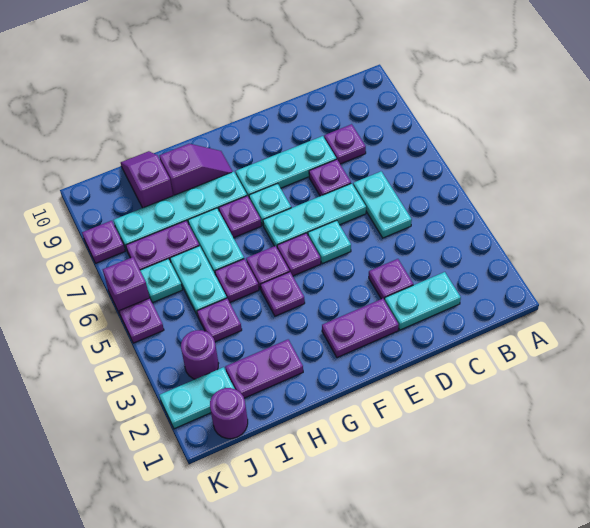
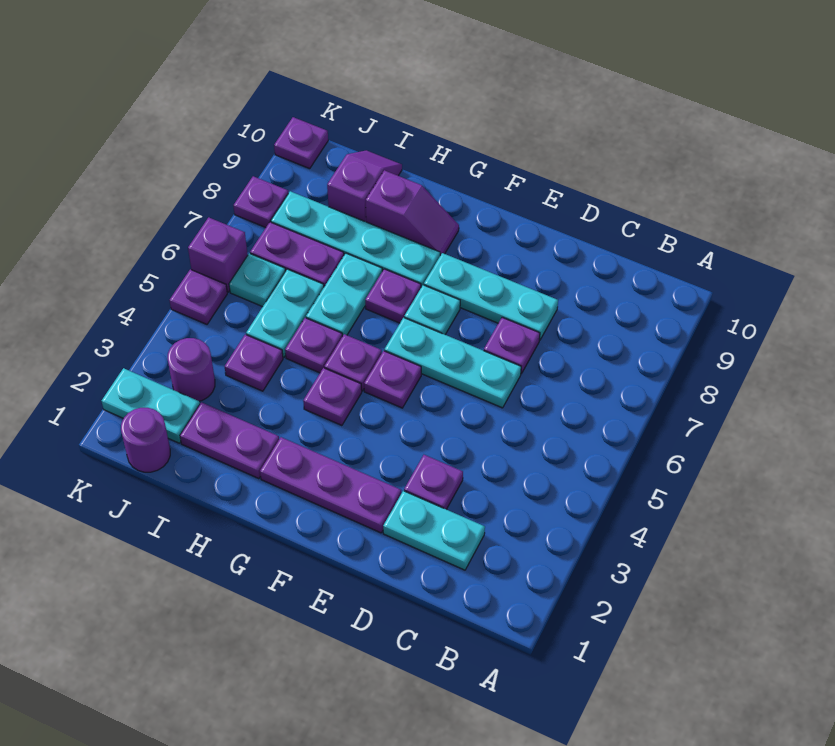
cyan 1x2 plate [353,171,412,238] -> none
purple 1x1 plate [324,124,366,164] -> purple 1x1 plate moved to [274,117,328,169]
purple 1x2 plate [322,299,399,358] -> purple 1x3 plate [260,437,401,533]
cyan 1x1 plate [308,220,351,264] -> none

